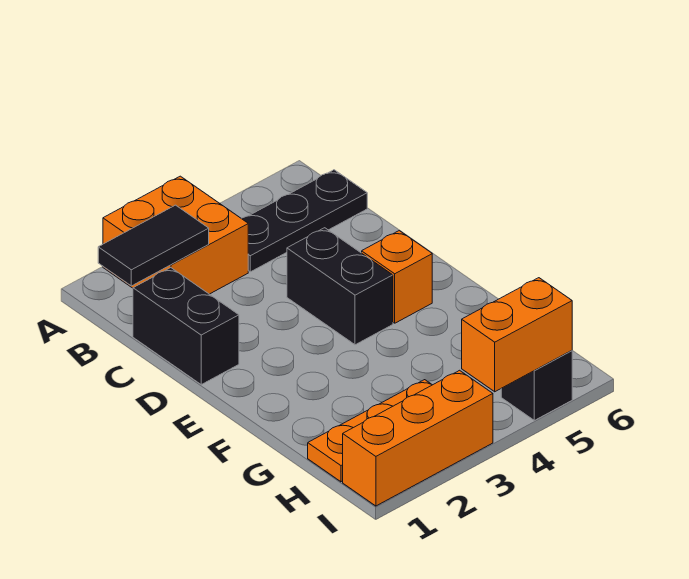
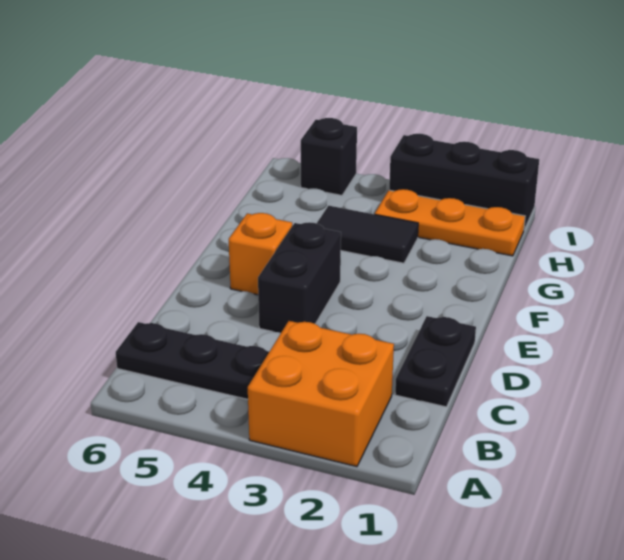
black 1x2 tile [98,205,209,286] -> black 1x2 tile moved to [317,206,418,263]
black 1x2 brick [133,268,239,384] -> black 1x2 plate [395,316,476,407]
orange 1x3 brick [343,370,493,506] -> black 1x3 brick [389,134,539,229]
orange 1x2 brick [462,278,572,392] -> none

